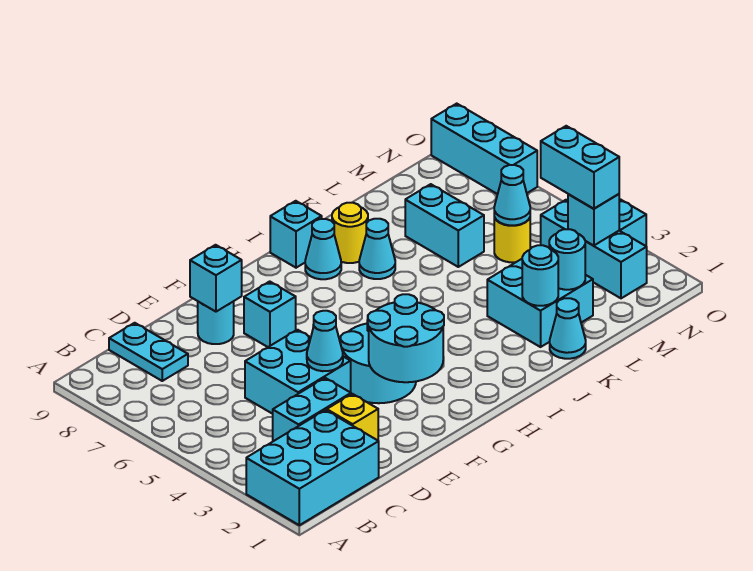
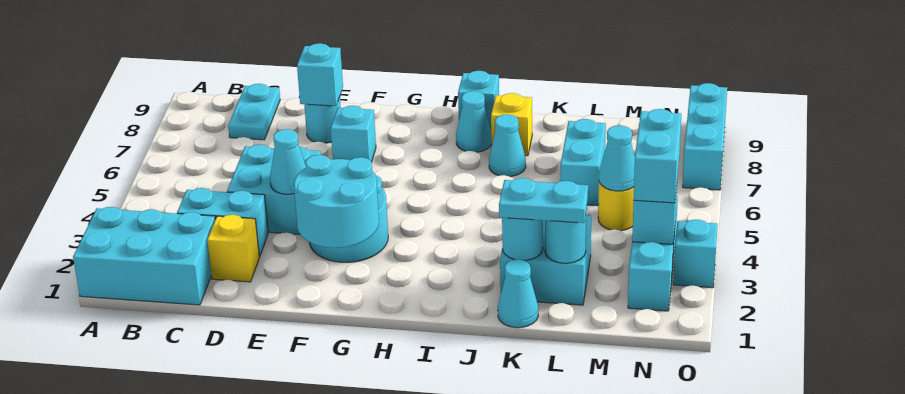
yellow 1x1 round brick [332,203,368,263] -> yellow 1x1 brick [491,93,532,156]
none -> cyan 1x2 plate [499,178,588,223]

